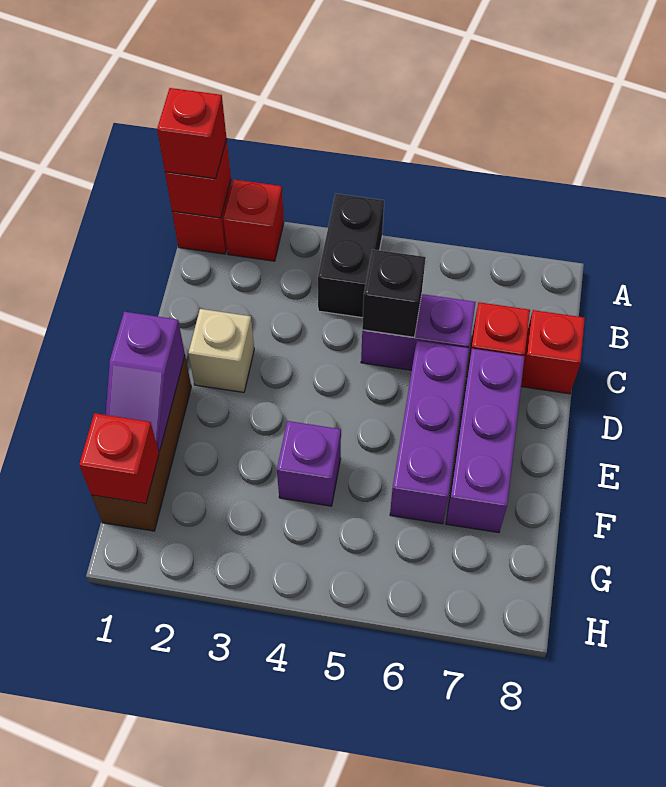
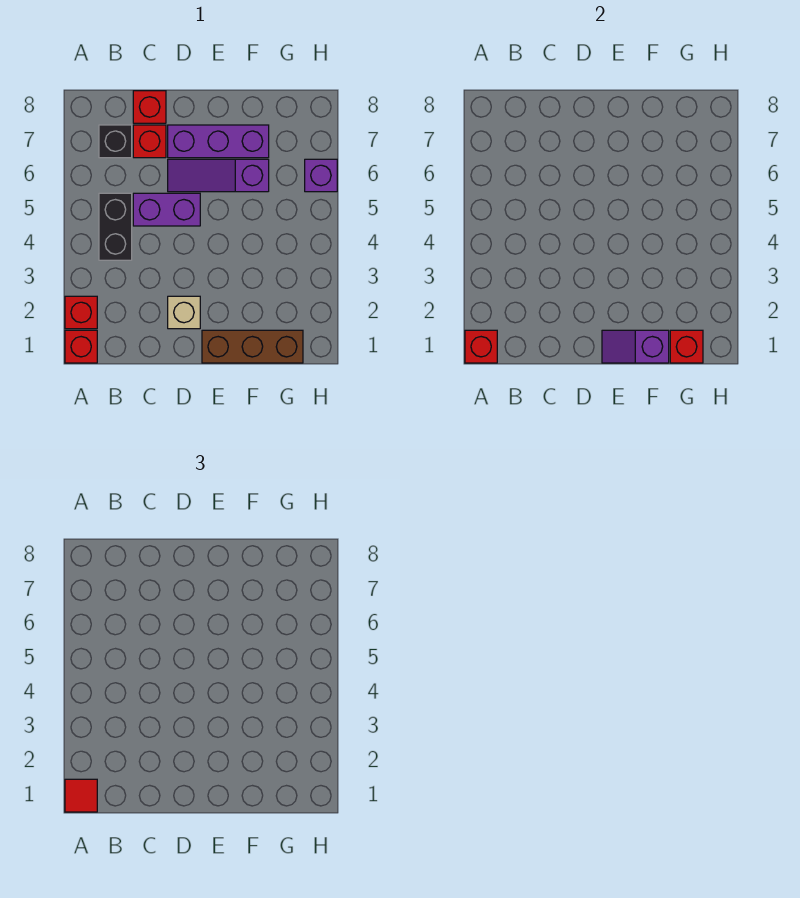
red 1x1 brick [157,88,227,179] -> red 1x1 tile [65,779,97,812]
black 1x2 brick [318,194,384,318] -> black 1x2 brick turned to [99,193,132,260]
purple 1x2 brick [361,294,476,370] -> purple 1x2 brick turned to [133,193,200,226]
black 1x1 brick [362,249,426,337] -> black 1x1 brick moved to [99,125,132,158]
purple 1x3 brick [390,341,469,524] -> purple 1x3 slope [168,159,269,192]
purple 1x2 slope [106,312,185,451] -> purple 1x2 slope turned to [602,330,669,363]
purple 1x1 brick [277,421,341,506] -> purple 1x1 brick moved to [305,159,337,192]

